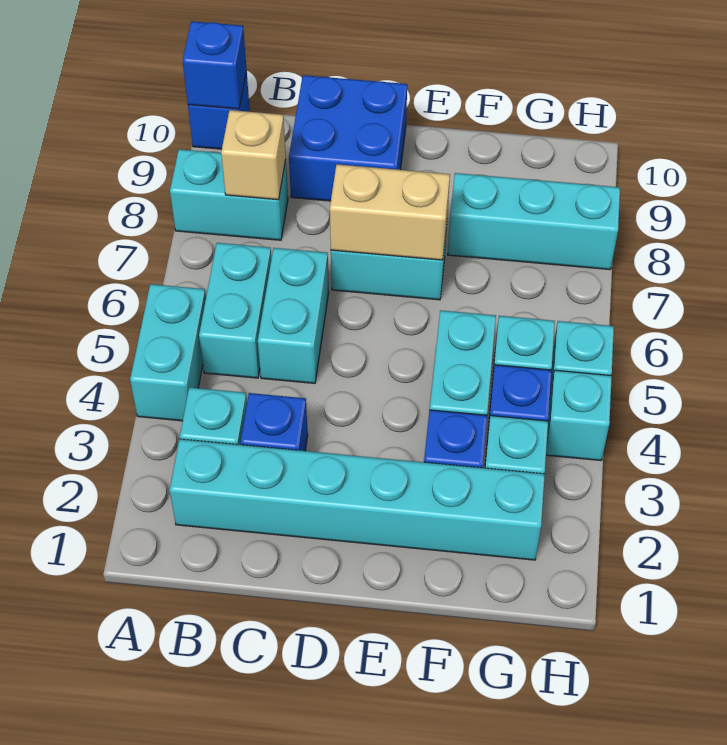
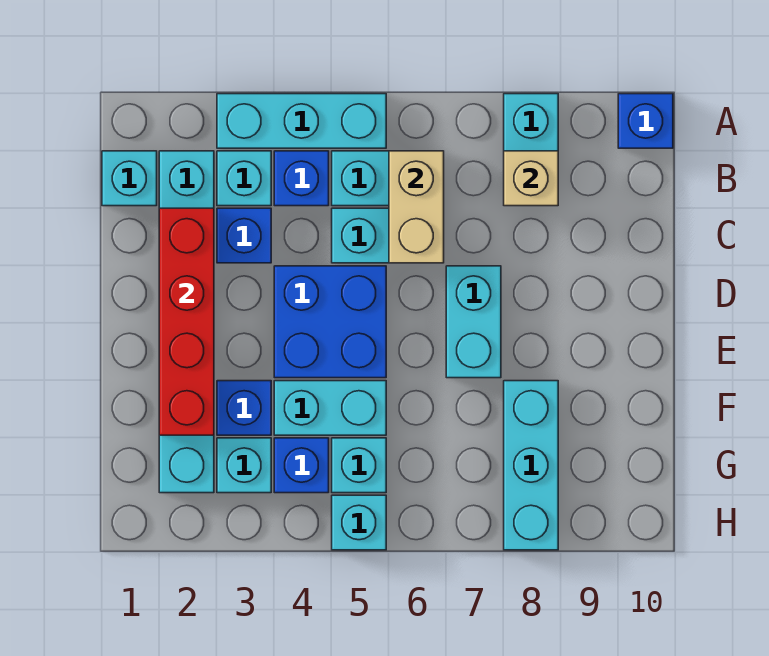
cyan 1x2 brick [130,284,206,421] -> cyan 1x3 brick [217,94,386,148]
blue 1x1 brick [183,21,247,109] -> blue 1x1 brick moved to [274,151,329,206]
none -> red 1x4 brick [159,208,214,435]
blue 2x2 brick [289,75,407,201] -> blue 2x2 brick moved to [274,266,386,378]
tan 1x2 brick [330,164,450,260] -> tan 1x2 brick moved to [389,151,444,263]
cyan 1x1 brick [546,370,612,460] -> cyan 1x1 brick moved to [102,151,157,206]

